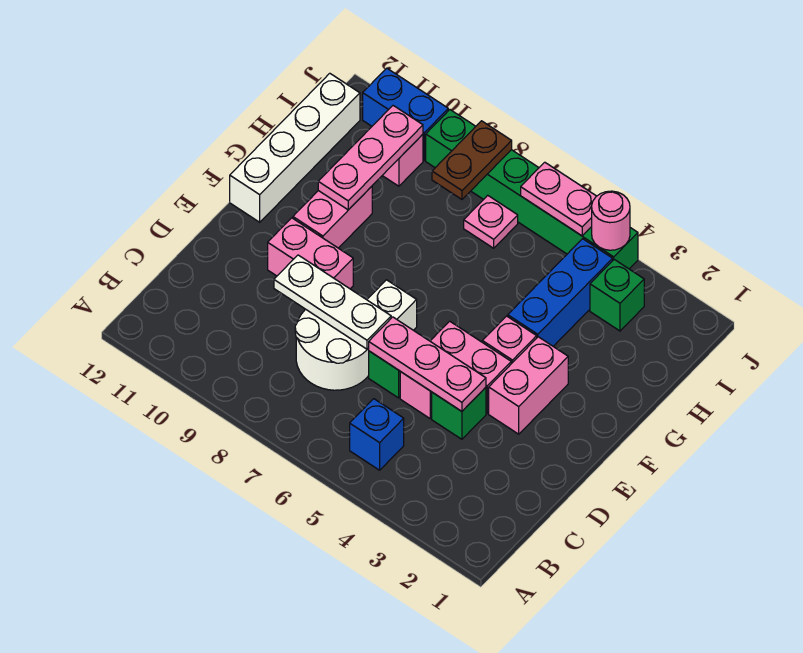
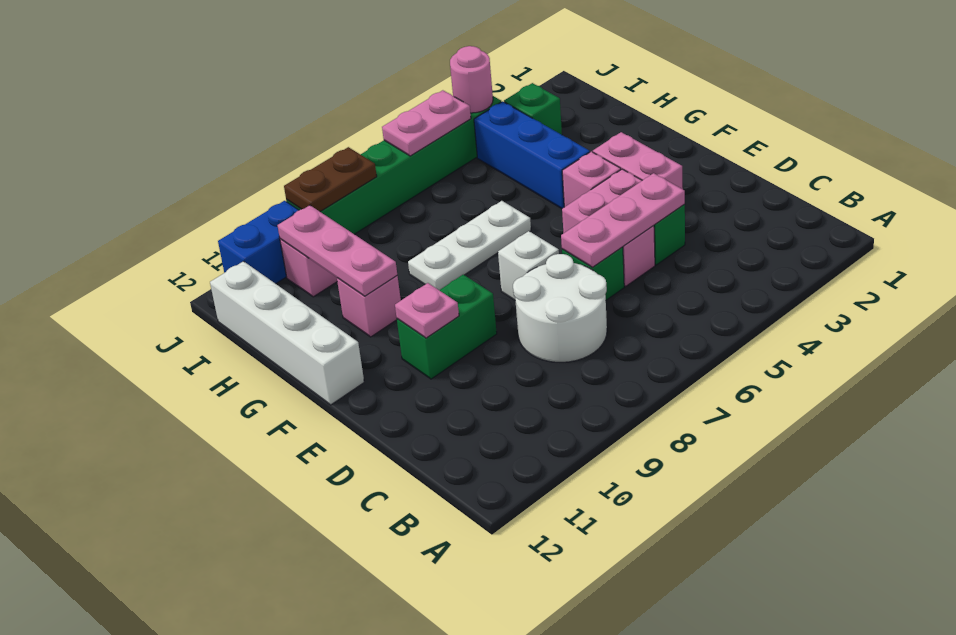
blue 1x1 brick [350,399,404,470] -> none
white 1x3 plate [274,255,391,349] -> white 1x3 plate moved to [408,201,531,290]
pink 1x2 brick [268,218,353,289] -> green 1x2 brick [397,275,497,379]
pink 1x2 brick [293,186,372,248] -> pink 1x1 brick [337,276,401,337]
pink 1x1 plate [464,195,518,248] -> pink 1x1 plate moved to [395,283,459,338]
brown 1x2 plate [432,121,512,199] -> brown 1x2 plate turned to [284,147,377,211]

